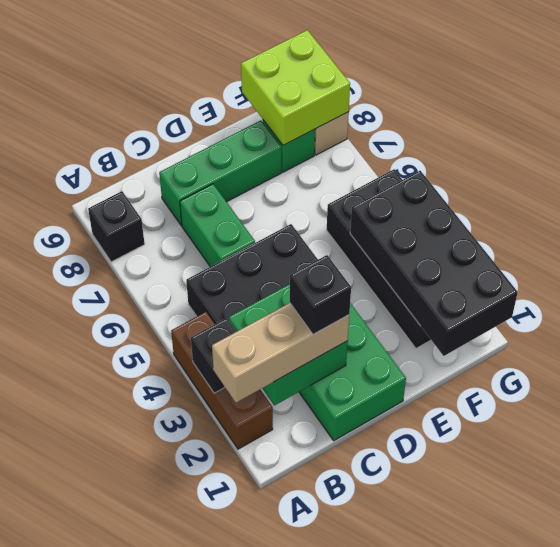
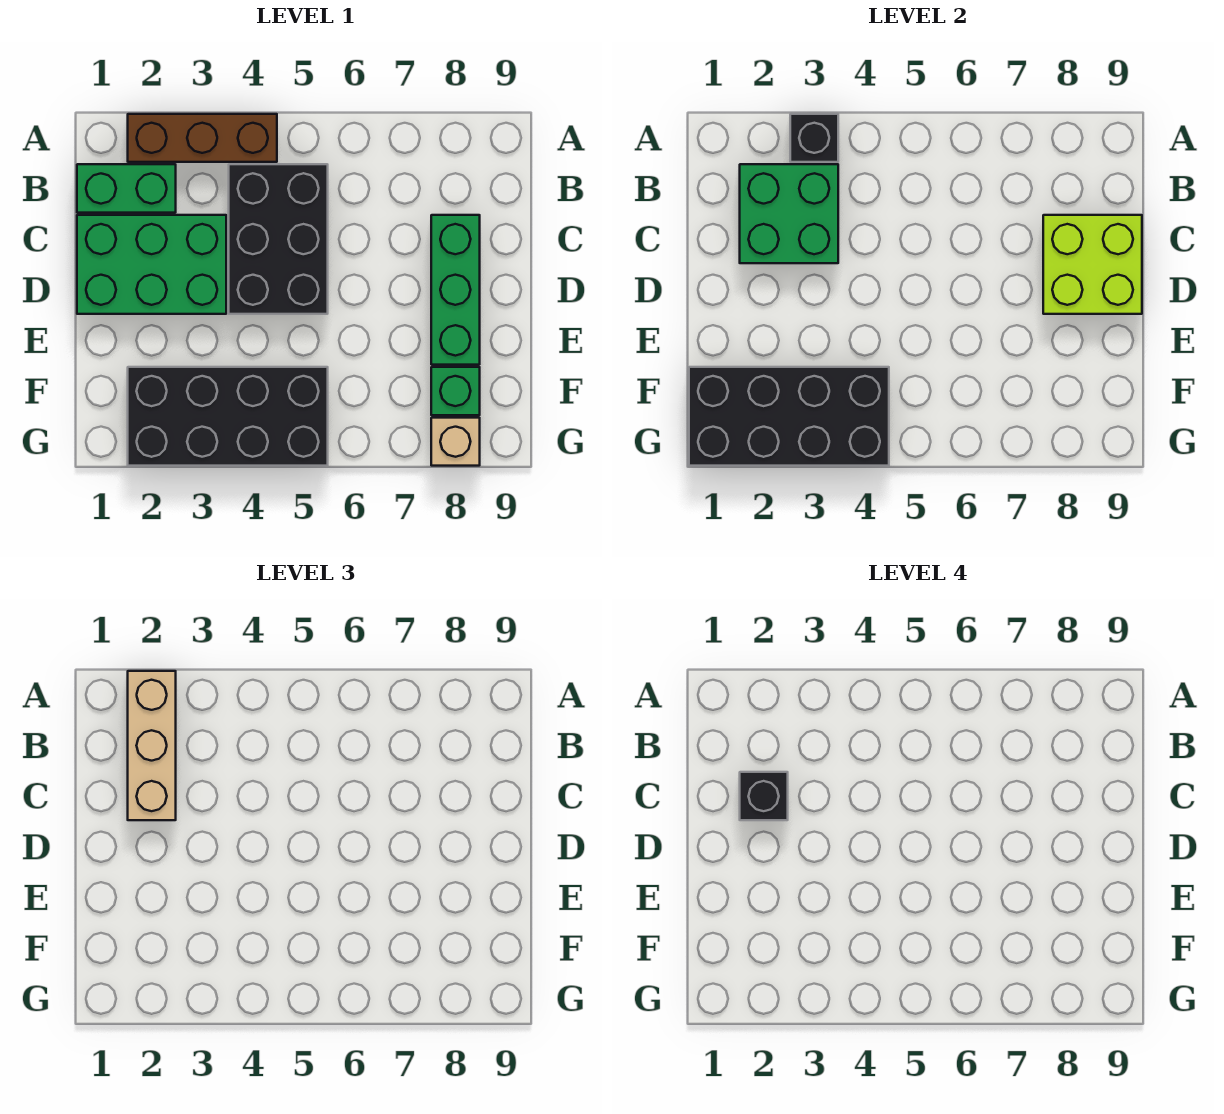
black 1x1 brick [88,191,145,262] -> none
green 1x2 brick [180,184,255,267] -> green 1x2 brick moved to [77,164,176,213]
lime 2x2 brick [241,30,350,145] -> lime 2x2 brick moved to [1043,215,1142,314]

